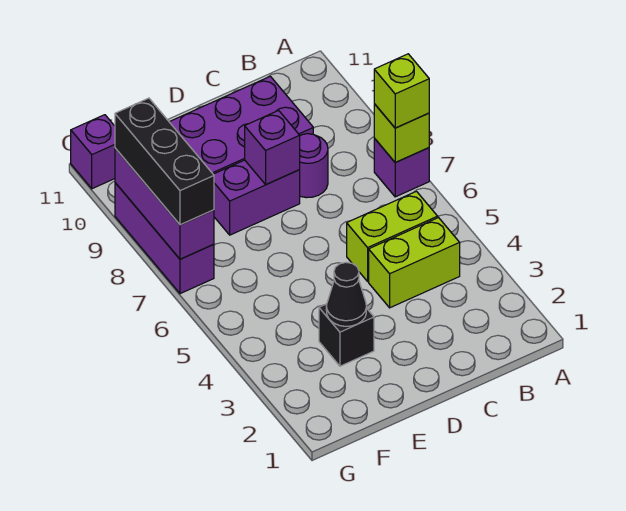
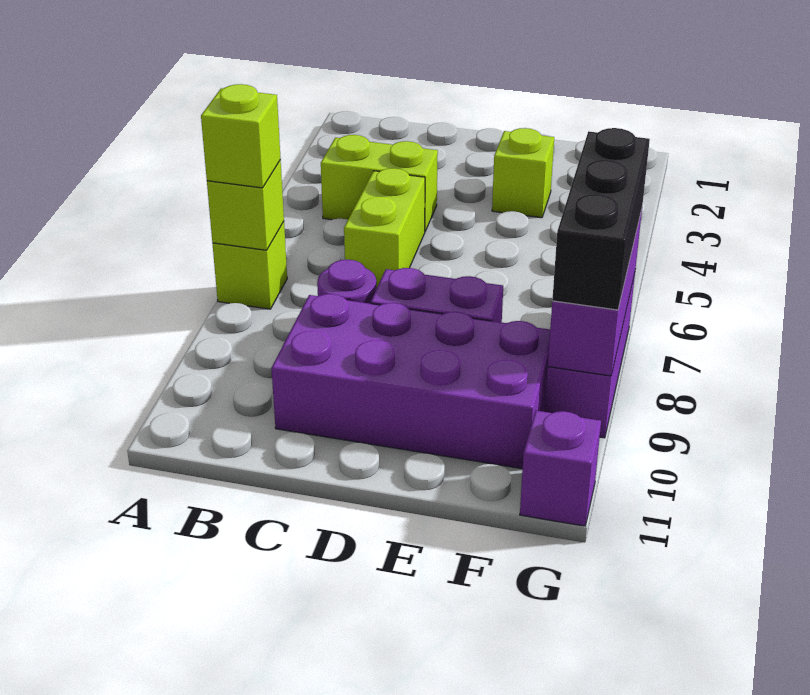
purple 1x1 brick [374,138,429,197] -> lime 1x1 brick [213,221,287,309]
lime 1x2 brick [347,191,438,281] -> lime 1x2 brick turned to [344,168,425,289]
purple 1x1 brick [245,111,300,184] -> none
black 1x1 brick [319,304,374,366] -> lime 1x1 brick [492,128,554,218]
black 1x1 cone [326,262,366,326] -> none

